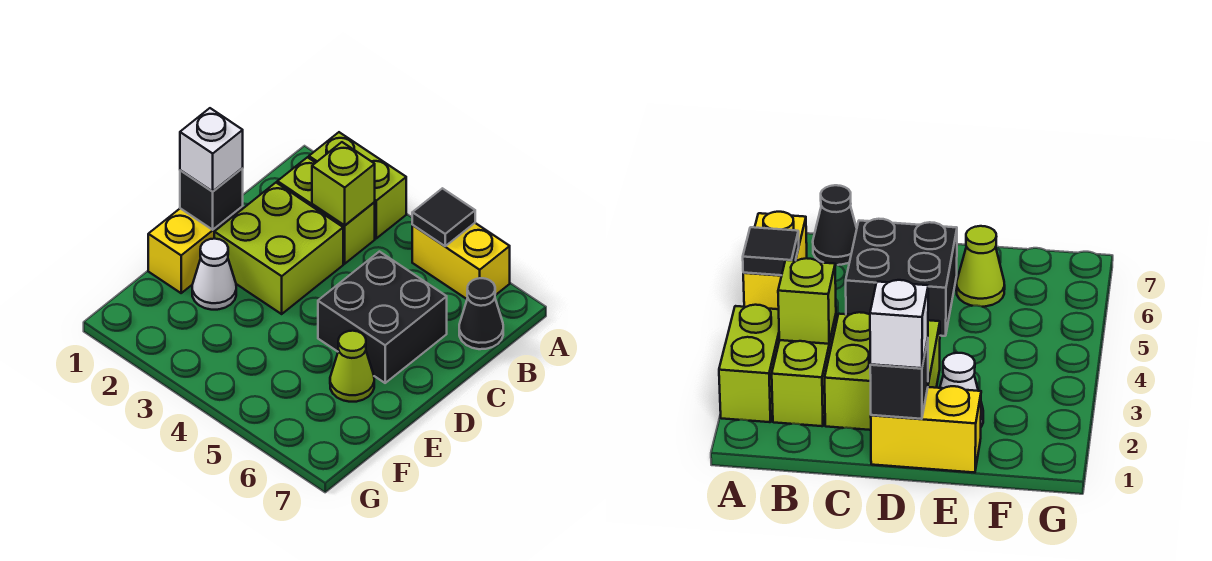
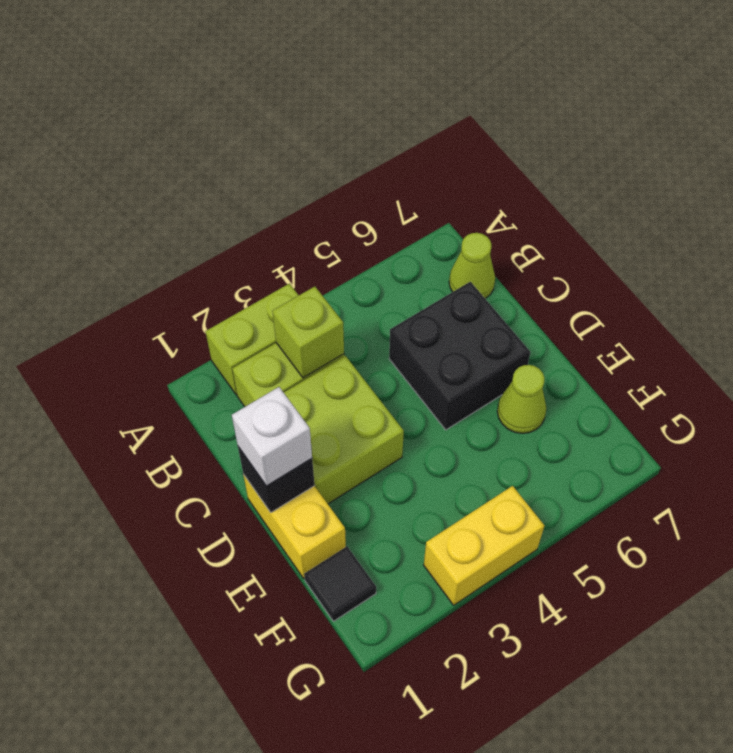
yellow 1x2 brick [412,223,510,299] -> yellow 1x2 brick moved to [424,486,545,605]
black 1x1 tile [412,188,475,246] -> black 1x1 tile moved to [304,547,376,621]
black 1x1 cone [459,278,503,349] -> lime 1x1 cone [449,233,495,299]
white 1x1 cone [192,239,236,310] -> none

